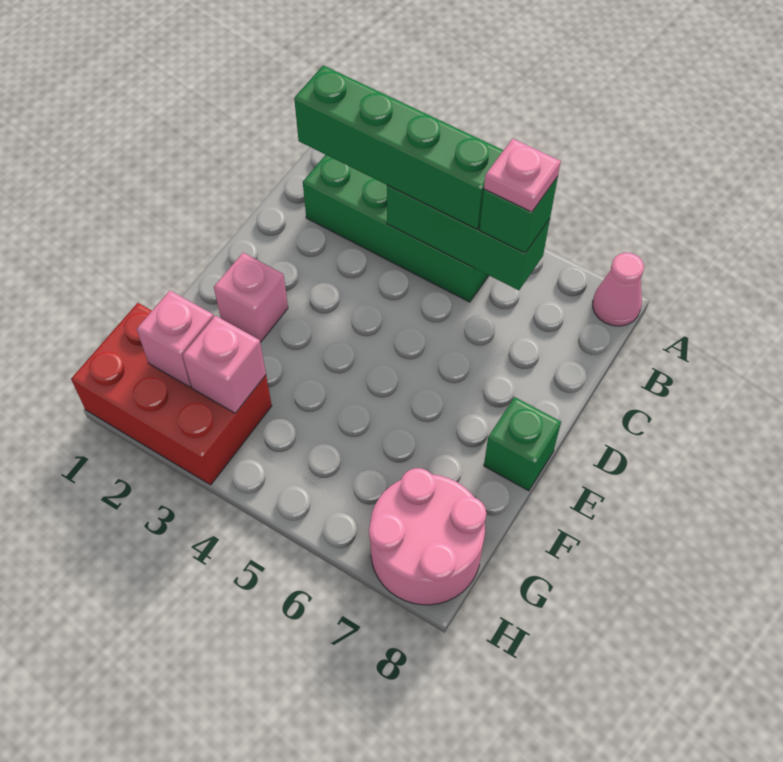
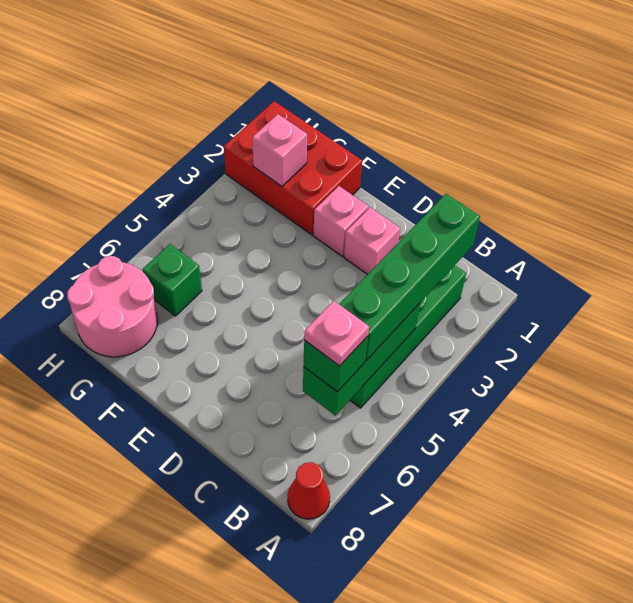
pink 1x1 cone [593,253,644,326] -> red 1x1 cone [288,462,330,519]
green 1x1 brick [484,397,561,491] -> green 1x1 brick moved to [143,244,202,316]
red 2x3 brick [71,303,272,485] -> red 2x3 brick turned to [224,101,362,235]
pink 1x1 brick [183,316,266,413] -> pink 1x1 brick moved to [344,207,400,275]

